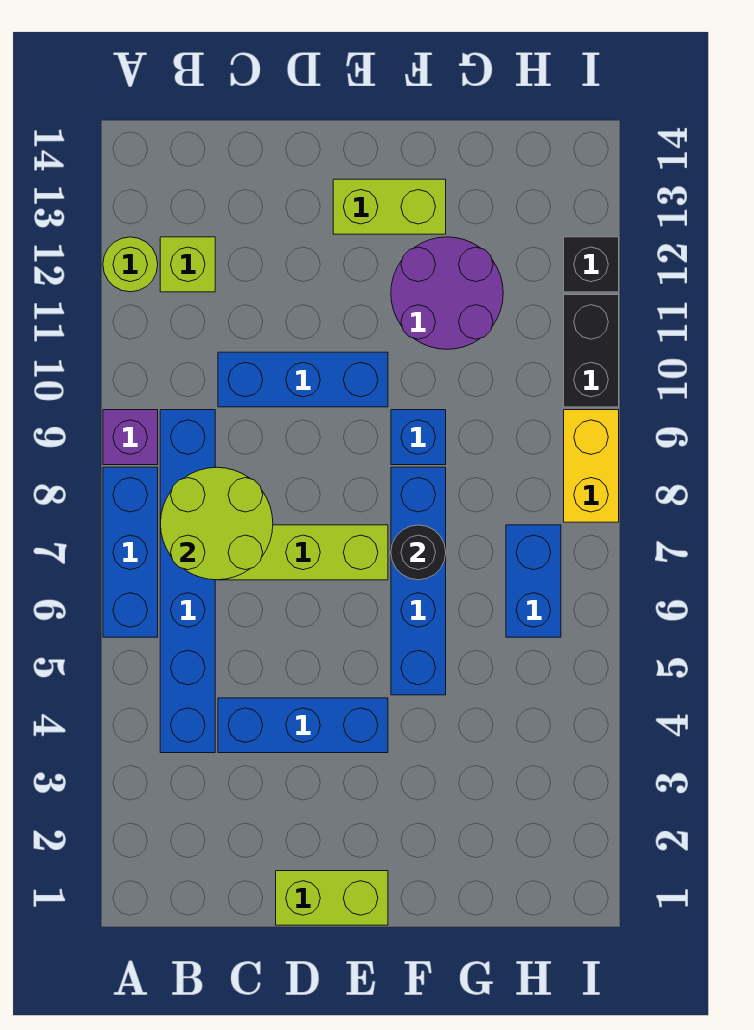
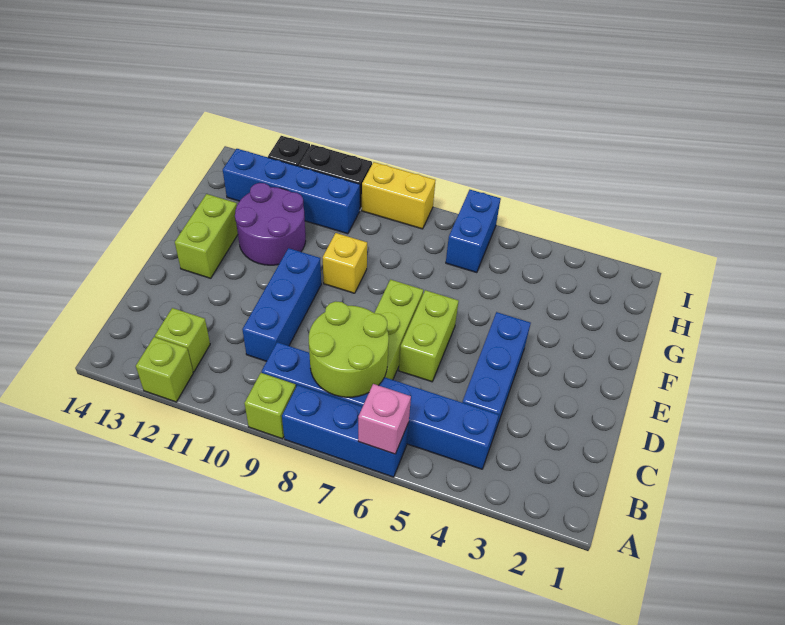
none -> pink 1x1 brick [358,384,411,454]
purple 1x1 brick [103,410,158,465] -> lime 1x1 brick [244,373,296,439]
lime 1x1 round brick [103,237,158,292] -> lime 1x1 brick [136,337,193,402]
lime 1x2 brick [276,871,388,925] -> lime 1x2 brick moved to [399,290,459,382]
blue 1x4 brick [391,467,446,695] -> blue 1x4 brick moved to [223,149,360,234]
black 1x1 round brick [391,525,446,580] -> none
blue 1x1 brick [391,410,446,465] -> yellow 1x1 brick [323,233,367,293]
blue 1x2 brick [506,525,561,637] -> blue 1x2 brick turned to [446,190,501,273]

